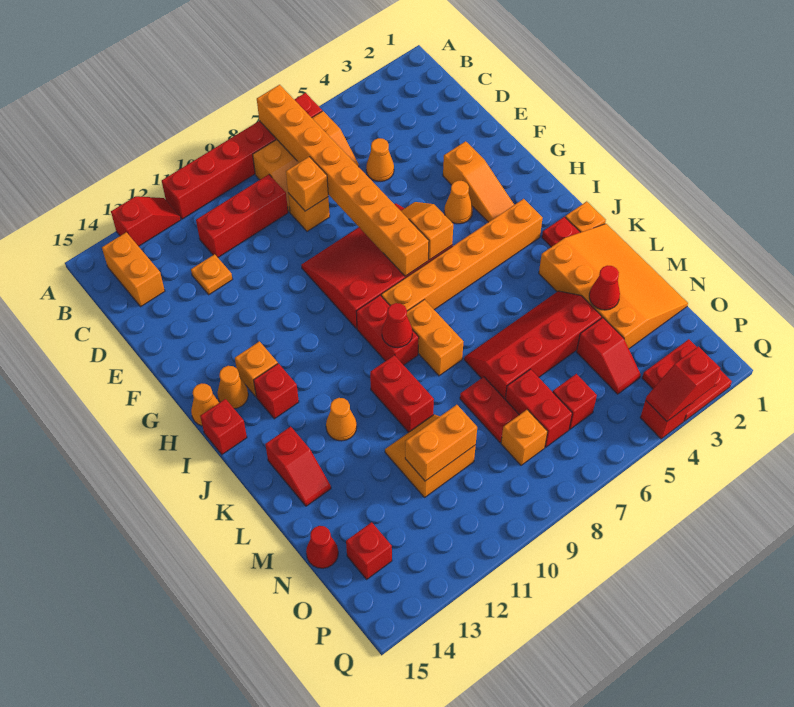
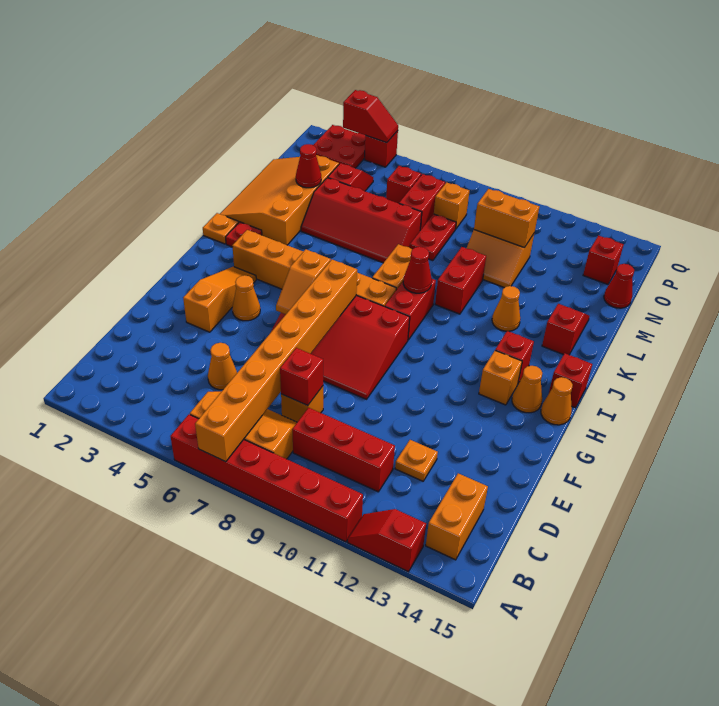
orange 1x1 brick [286,157,328,211] -> red 1x1 brick [280,348,323,406]

